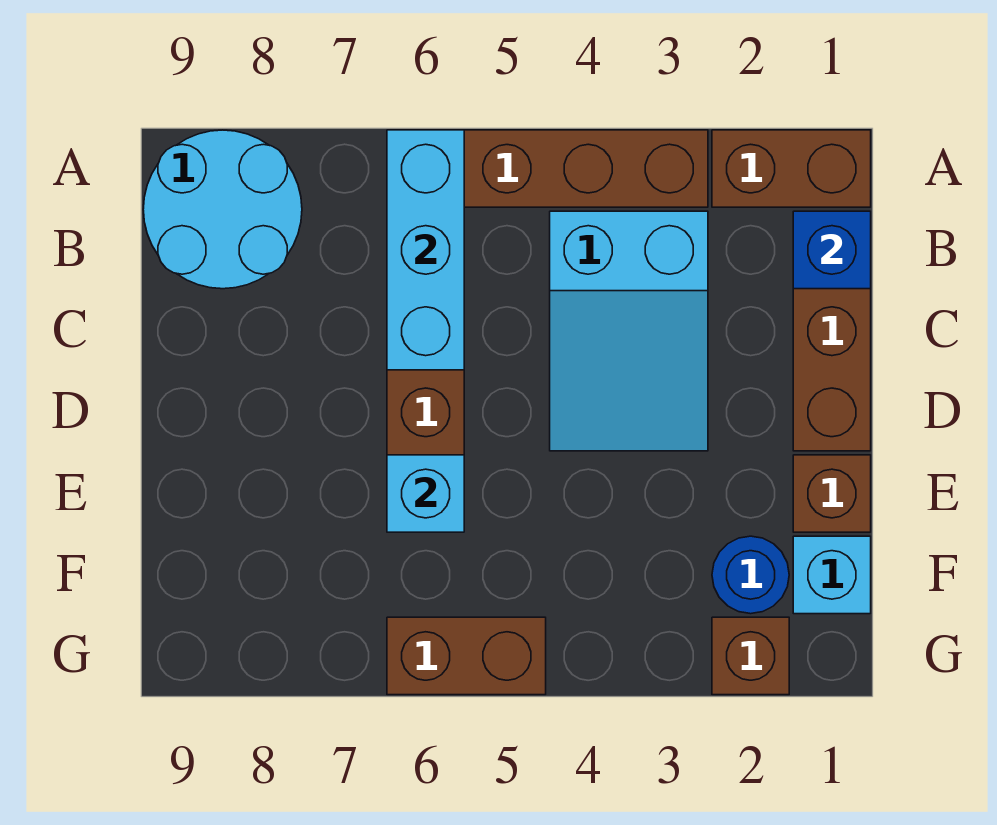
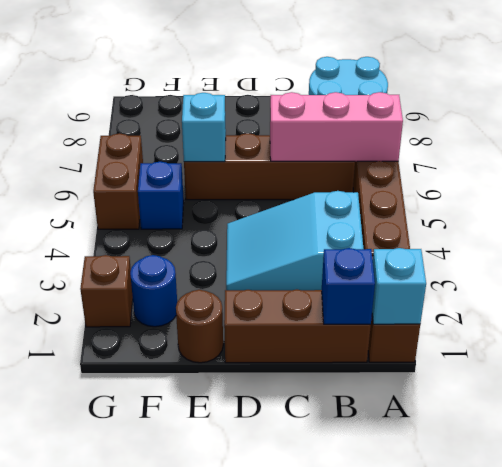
cyan 1x3 brick [387,130,464,370] -> pink 1x3 brick [270,92,403,161]
brown 1x1 brick [793,455,871,532] -> brown 1x1 round brick [176,290,223,363]
cyan 1x1 brick [793,536,871,614] -> cyan 1x1 brick moved to [372,248,426,324]
none -> blue 1x1 brick [138,162,184,229]

